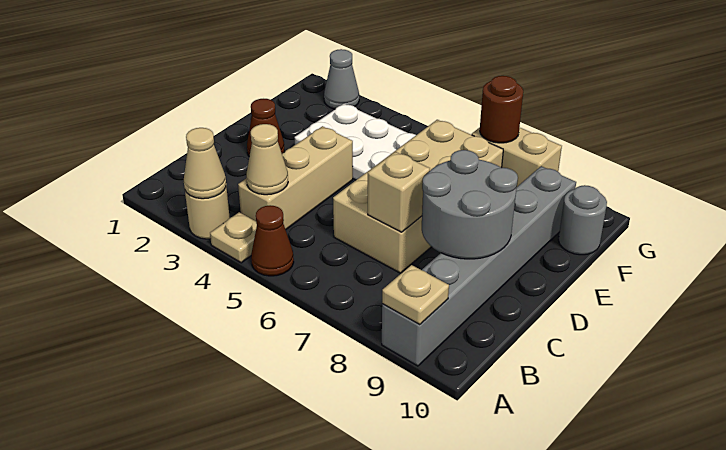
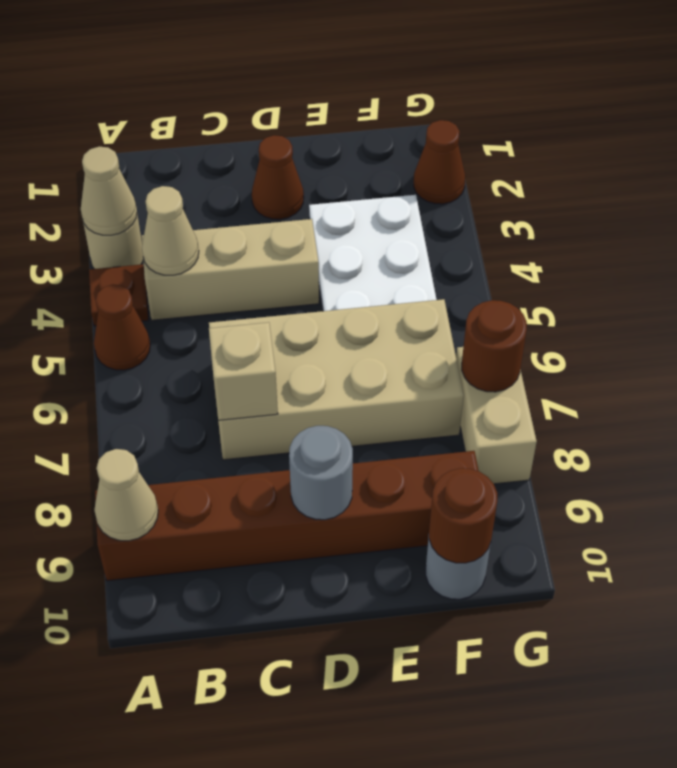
tan 1x1 plate [210,212,257,263] -> brown 1x1 plate [89,264,148,326]
grey 1x6 brick [382,166,576,366] -> brown 1x6 brick [95,451,479,581]
tan 1x1 plate [382,265,449,325] -> tan 1x1 cone [94,449,158,541]
grey 2x2 round brick [422,150,518,259] -> grey 1x1 round brick [289,426,353,520]
none -> brown 1x1 round brick [429,468,497,563]
grey 1x1 cone [324,49,359,109] -> brown 1x1 cone [414,120,465,204]

